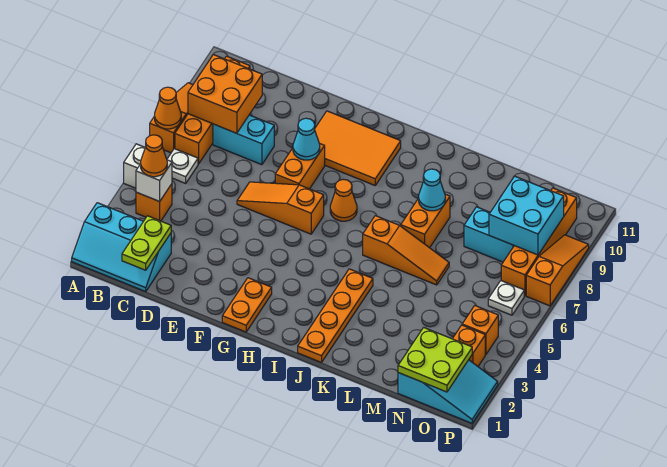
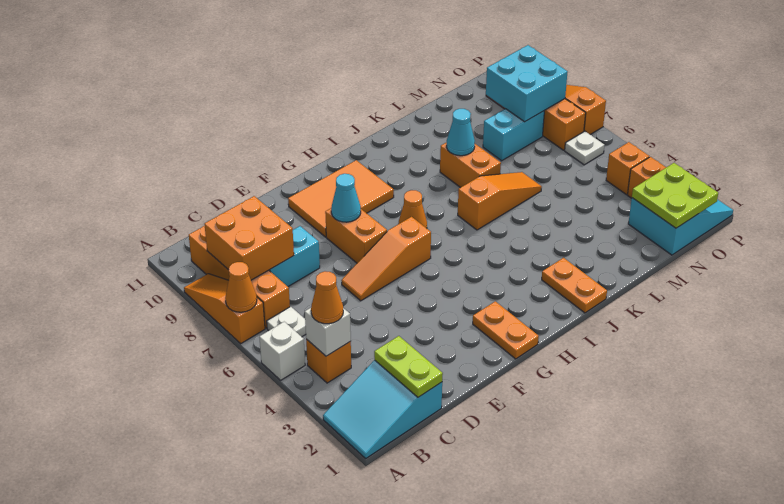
cyan 2x3 slope [72,203,171,291] -> cyan 2x3 slope turned to [323,360,442,458]
orange 1x4 plate [298,269,373,363] -> orange 1x2 plate [542,258,607,313]

